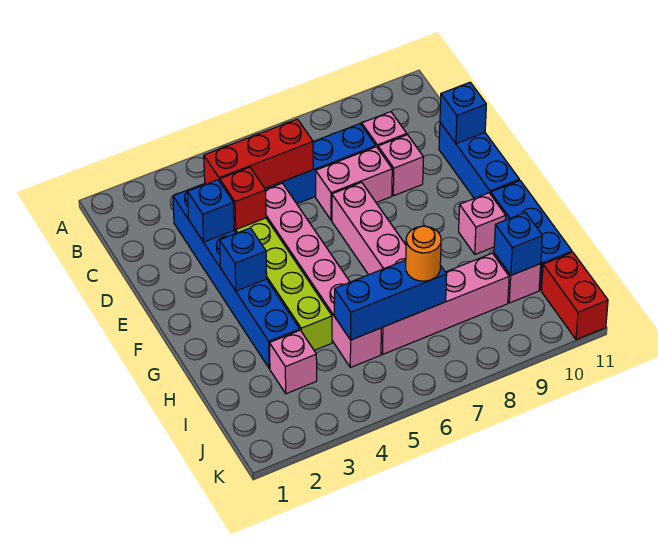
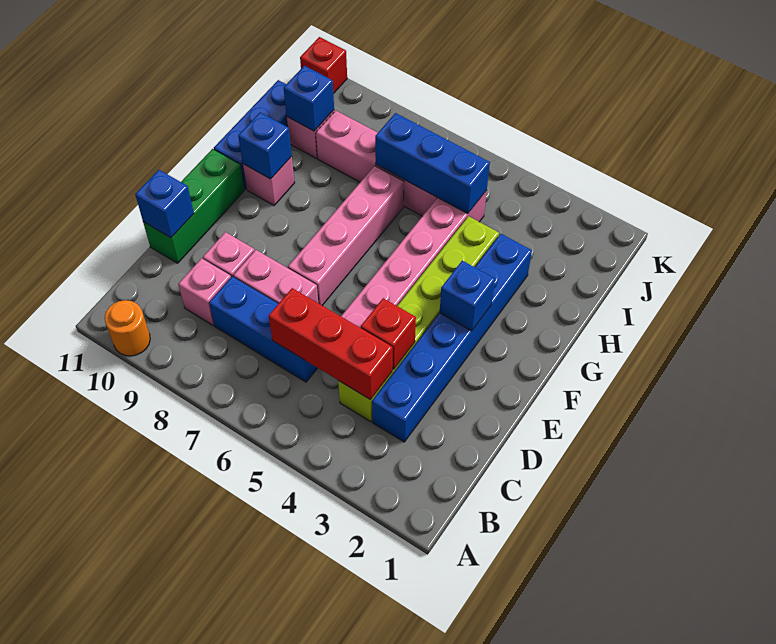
blue 1x1 brick [187,180,234,242] -> blue 1x1 brick moved to [238,112,292,179]
blue 1x3 brick [439,123,519,198] -> green 1x3 brick [143,149,244,263]
pink 1x1 brick [269,330,317,394] -> none
orange 1x1 round brick [406,226,441,281] -> orange 1x1 round brick moved to [105,300,150,356]
red 1x2 brick [541,252,608,340] -> red 1x1 brick [300,37,347,94]

